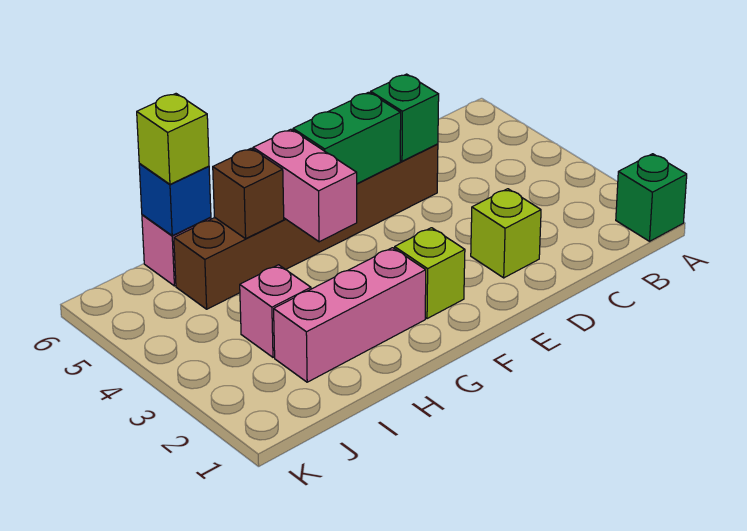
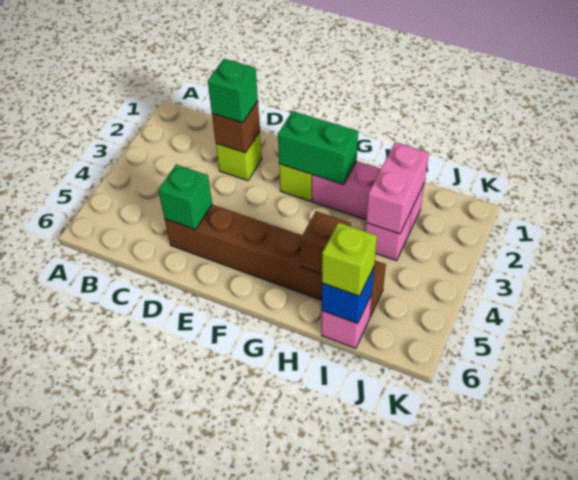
green 1x1 brick [616,154,687,241] -> green 1x1 brick moved to [208,59,258,123]
none -> brown 1x1 brick [212,101,260,153]
green 1x2 brick [293,92,401,184] -> green 1x2 brick moved to [278,111,358,184]
pink 1x2 brick [253,129,357,242] -> pink 1x2 brick moved to [366,142,429,234]

